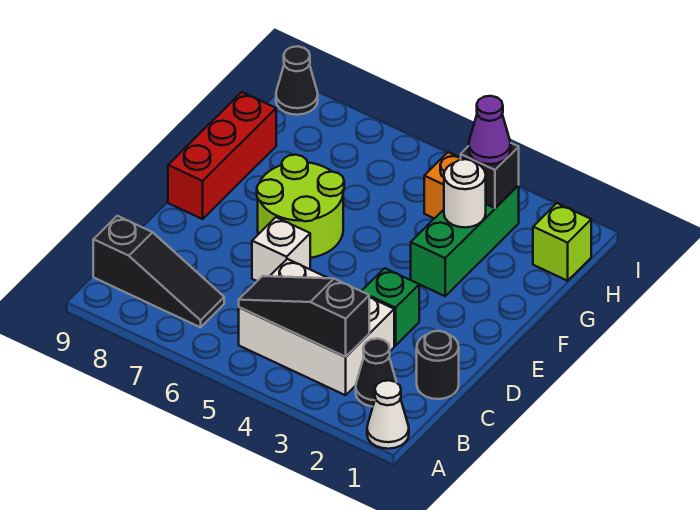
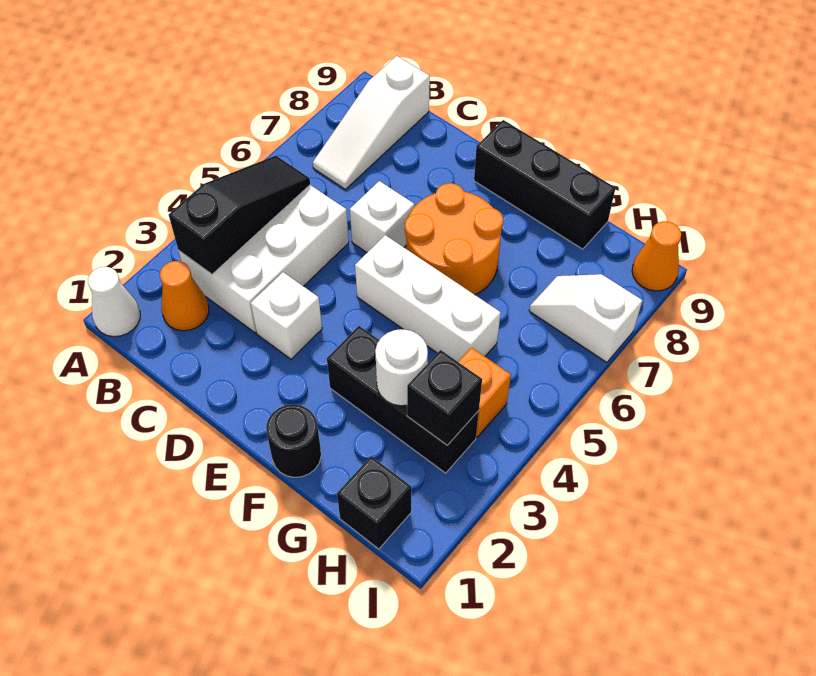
black 1x1 cone [356,339,397,407] -> orange 1x1 cone [160,261,209,331]
black 1x3 slope [93,216,224,327] -> white 1x3 slope [313,56,430,189]
black 1x1 round brick [417,331,459,399] -> black 1x1 round brick moved to [266,404,321,477]
green 1x1 brick [362,268,419,346] -> white 1x1 brick [251,272,322,359]
none -> white 1x3 brick [355,235,501,362]
lime 2x2 round brick [257,155,344,258] -> orange 2x2 round brick [405,183,503,295]
red 1x3 brick [168,92,276,219] -> black 1x3 brick [474,120,616,249]
green 1x3 brick [411,185,519,296] -> black 1x3 brick [327,326,479,473]
lime 1x1 brick [533,203,591,281] -> black 1x1 brick [337,456,411,549]
purple 1x1 cone [469,96,511,164] -> none
none -> white 1x2 slope [529,274,642,362]
black 1x1 cone [276,46,318,115] -> orange 1x1 cone [632,221,681,291]

